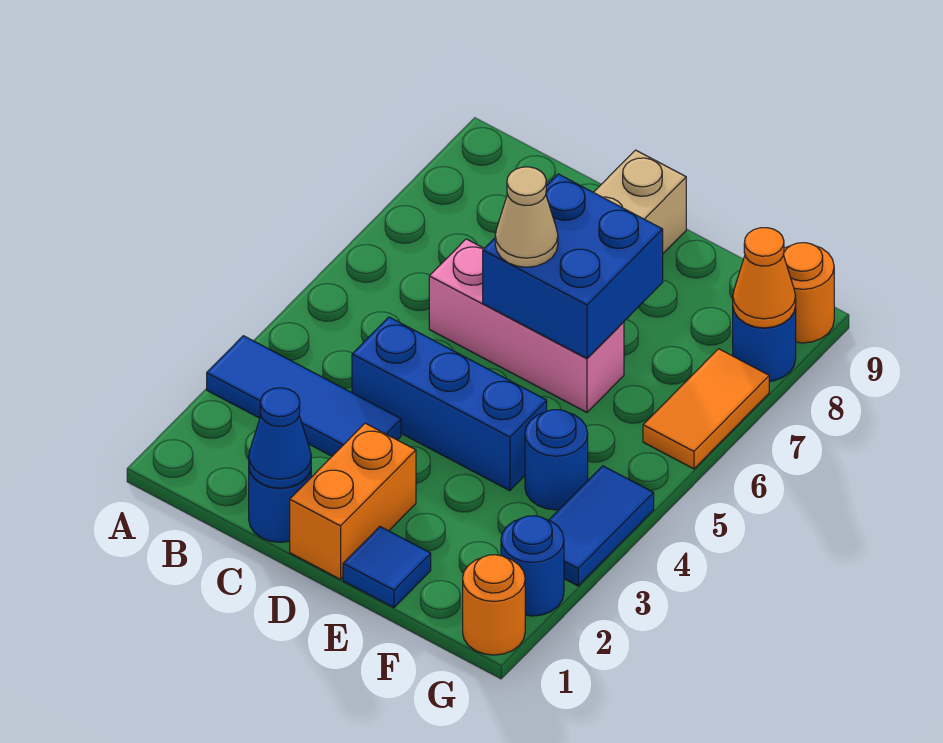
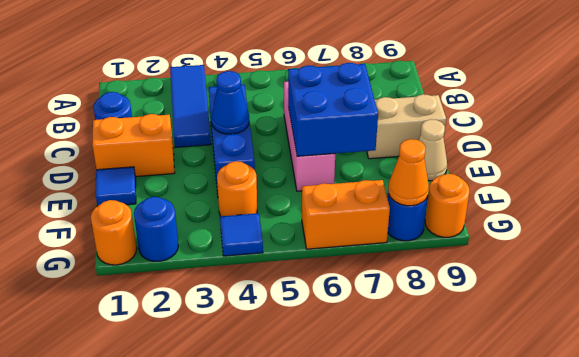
blue 1x1 cone [249,388,311,488] -> blue 1x1 cone moved to [212,71,249,134]
tan 1x1 cone [495,167,558,267] -> tan 1x1 cone moved to [418,119,447,181]
blue 1x1 round brick [525,410,588,510] -> orange 1x1 round brick [217,161,257,216]
blue 1x2 tile [549,466,654,586] -> blue 1x1 tile [220,213,263,256]
orange 1x2 tile [643,349,769,469] -> orange 1x2 brick [302,180,390,249]

